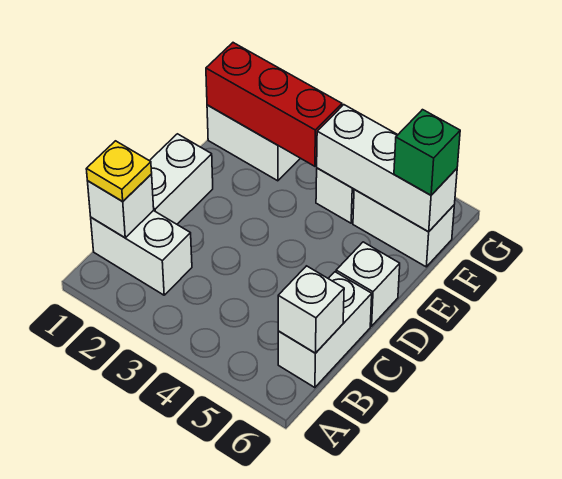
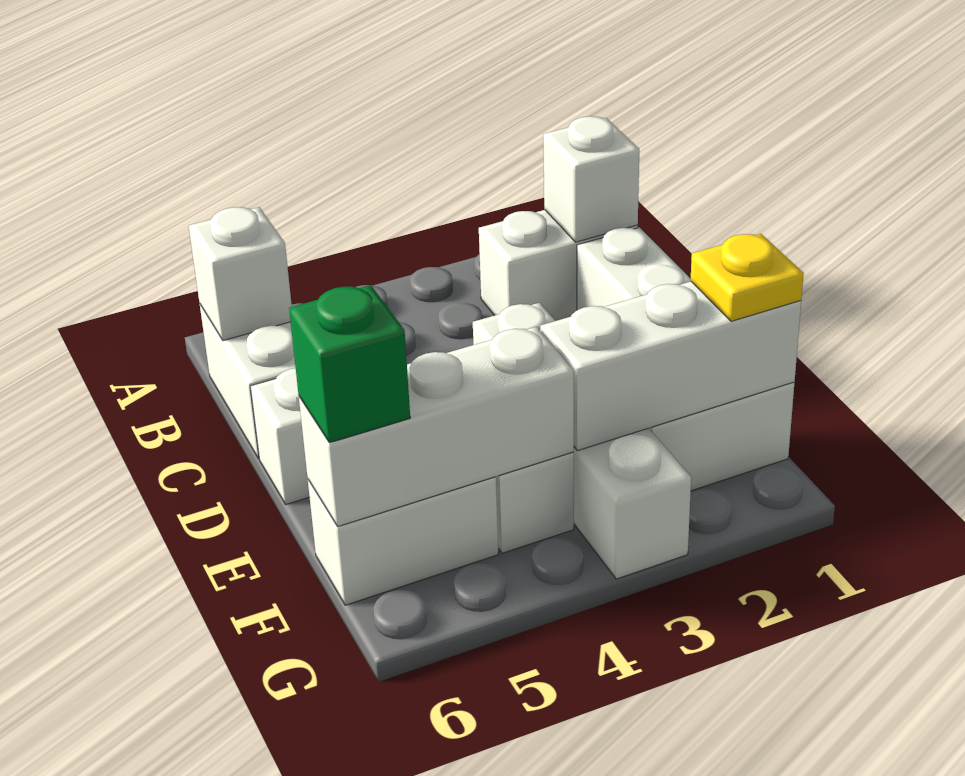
yellow 1x1 plate [86,141,152,201] -> yellow 1x1 plate moved to [691,234,804,321]
none -> white 1x4 brick [473,303,691,579]
red 1x3 brick [206,43,342,166] -> white 1x3 brick [540,282,801,451]

